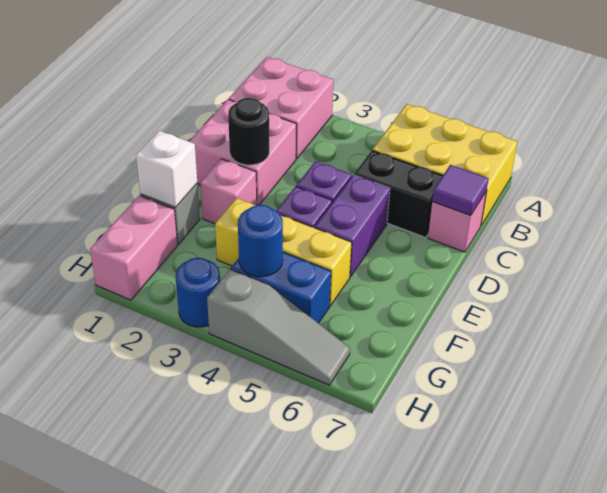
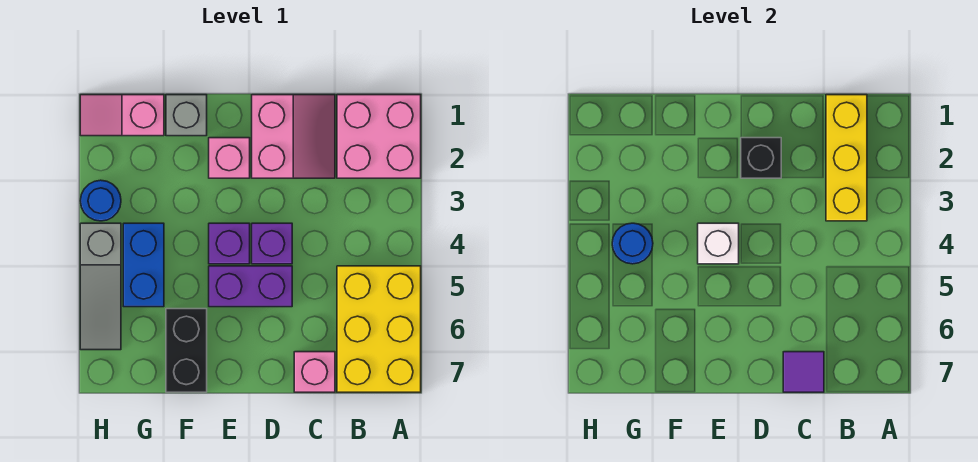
pink 2x2 brick [189,99,296,205] -> pink 2x2 slope [252,95,335,178]
black 1x2 brick [354,150,443,238] -> black 1x2 brick moved to [166,309,207,392]
black 1x1 round brick [228,98,269,165] -> black 1x1 brick [741,138,781,178]
white 1x1 brick [136,131,197,207] -> white 1x1 brick moved to [698,223,739,264]
yellow 1x3 brick [215,198,352,306] -> yellow 1x3 brick moved to [826,95,867,221]
pink 1x2 brick [90,196,178,300] -> pink 1x2 slope [80,95,164,136]

